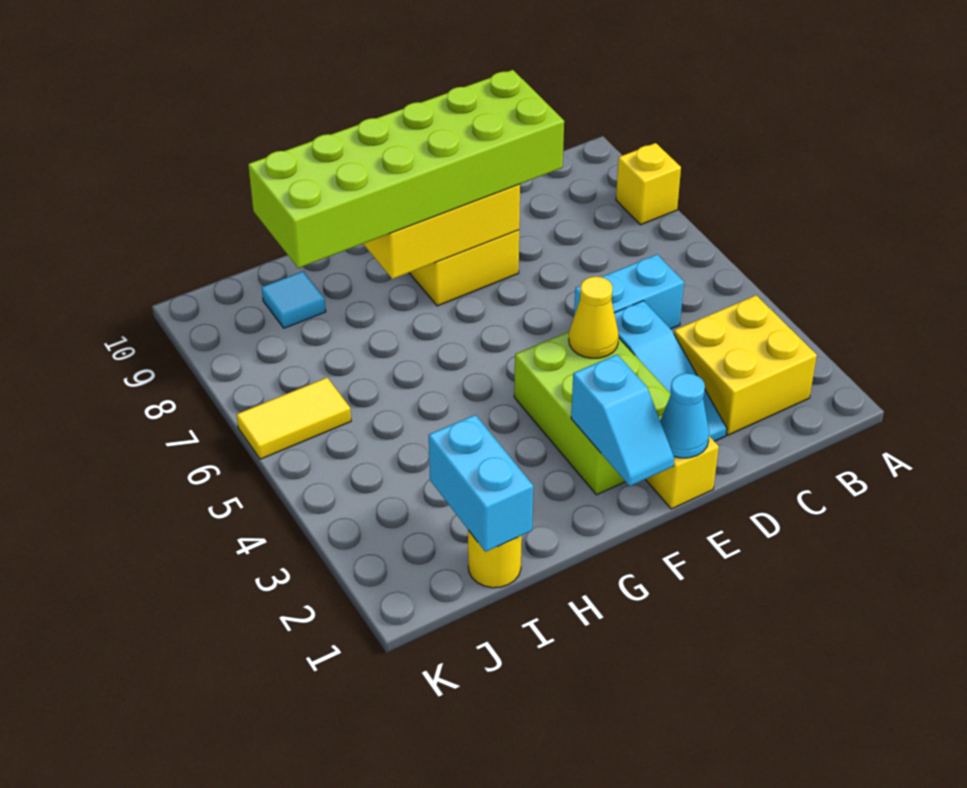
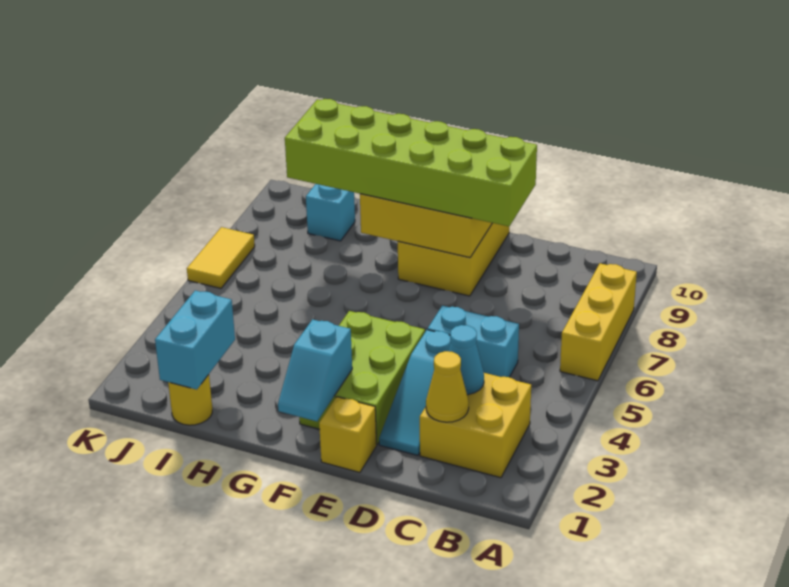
yellow 1x1 brick [616,143,681,225] -> yellow 1x3 brick [560,263,637,381]
cyan 1x1 cone [660,373,709,458] -> cyan 1x1 cone moved to [449,325,484,395]
yellow 1x1 cone [569,277,619,358] -> yellow 1x1 cone moved to [426,351,469,422]
cyan 1x1 tile [262,271,326,328] -> cyan 1x1 brick [306,184,355,241]
yellow 1x2 tile [237,378,351,459] -> yellow 1x2 tile turned to [187,227,255,288]

